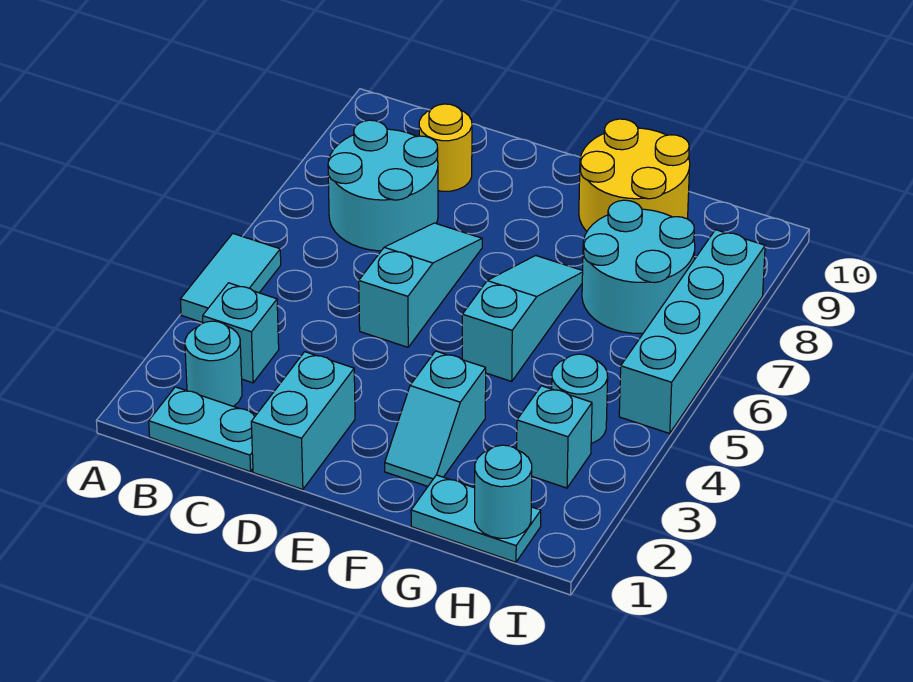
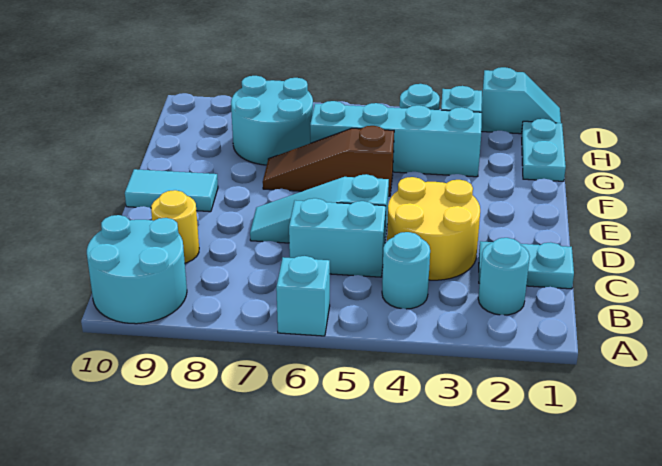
cyan 1x2 tile [180,234,281,323] -> cyan 1x2 tile moved to [125,169,218,212]
cyan 1x2 plate [149,387,257,472] -> cyan 1x2 plate turned to [479,241,574,289]
cyan 1x1 brick [203,283,279,383] -> cyan 1x1 brick moved to [276,256,330,336]
cyan 2x2 round brick [328,120,438,251] -> cyan 2x2 round brick moved to [87,215,187,324]
cyan 1x2 brick [251,352,355,490] -> cyan 1x2 brick moved to [289,198,386,277]
cyan 1x2 slope [385,351,486,486] -> cyan 1x2 slope moved to [481,67,561,134]
cyan 1x3 slope [462,256,583,381] -> brown 1x3 slope [263,126,394,196]
yellow 2x2 round brick [579,119,690,231] -> yellow 2x2 round brick moved to [387,177,480,280]
cyan 1x1 round brick [475,445,532,538] -> cyan 1x1 round brick moved to [382,232,430,309]
cyan 1x4 brick [619,230,765,433] -> cyan 1x4 brick moved to [310,101,482,177]

